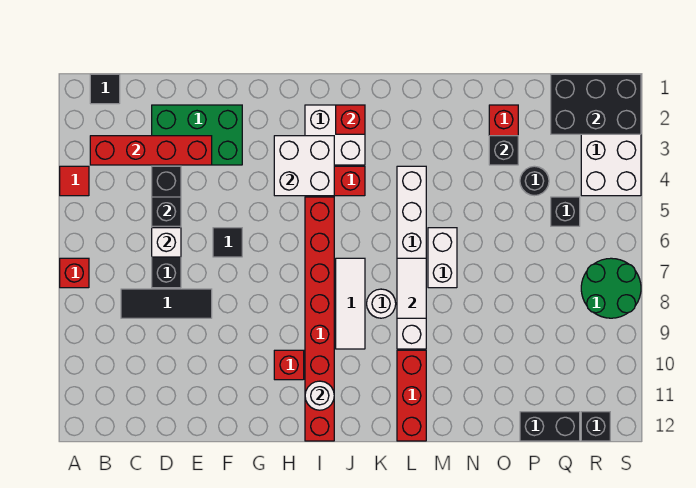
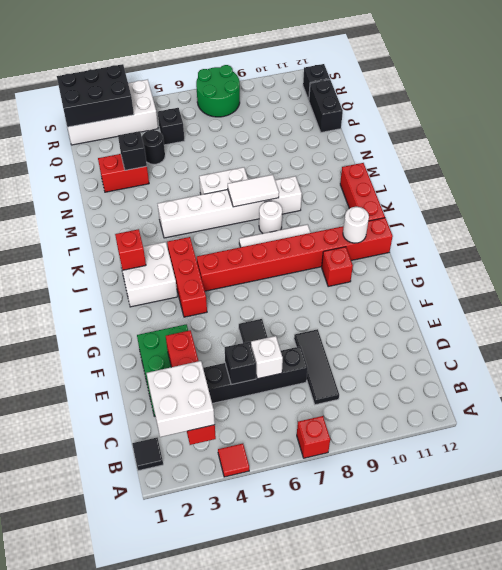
white 2x2 brick [274,136,334,196] -> white 2x2 brick moved to [147,361,215,437]
red 1x3 brick [397,350,426,441] -> red 1x3 brick turned to [340,163,385,221]
black 2x3 brick [551,74,641,134] -> black 2x3 brick turned to [57,64,134,127]

